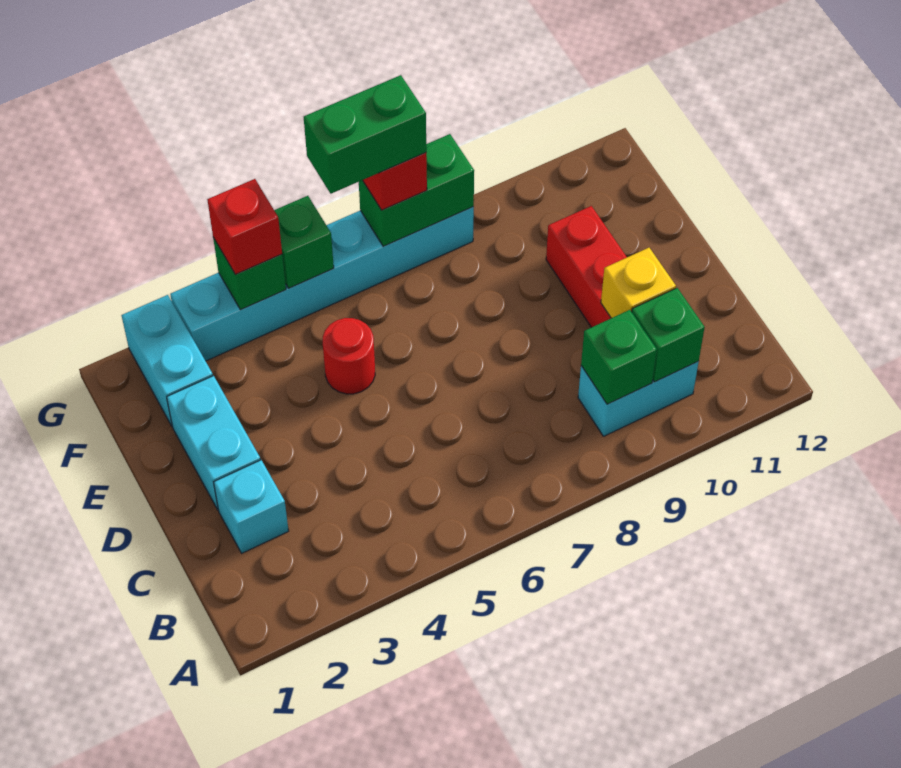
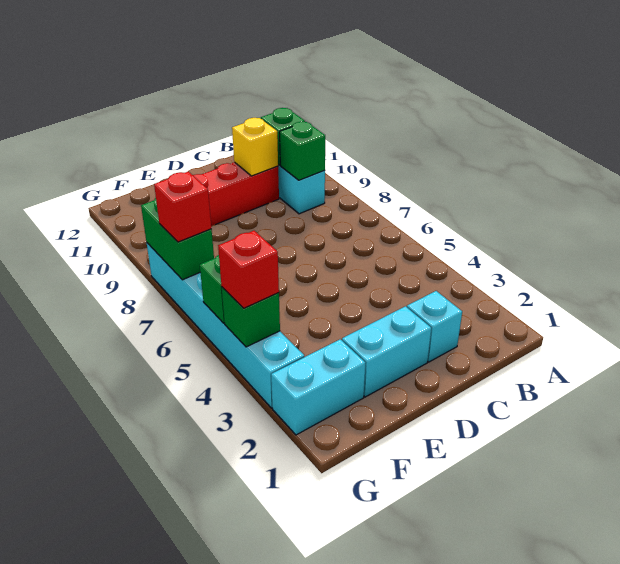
red 1x1 round brick [323,318,375,394] -> none
green 1x2 brick [304,75,426,194] -> none

